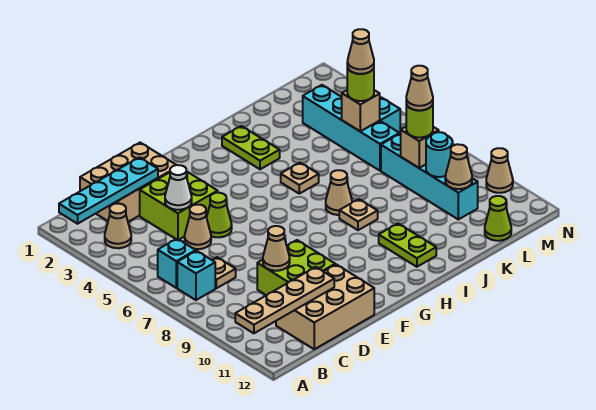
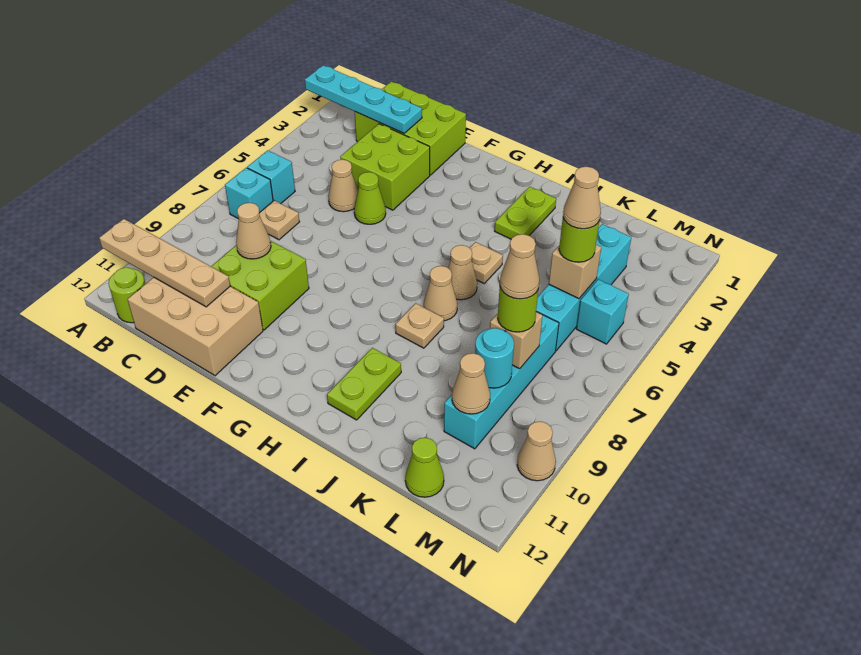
tan 1x1 cone [105,204,131,248] -> tan 1x1 cone moved to [448,245,477,300]
none -> lime 1x1 round brick [109,267,145,323]
tan 2x3 brick [80,143,176,222] -> lime 2x3 brick [355,82,466,175]
white 1x1 cone [165,165,192,210] -> none

